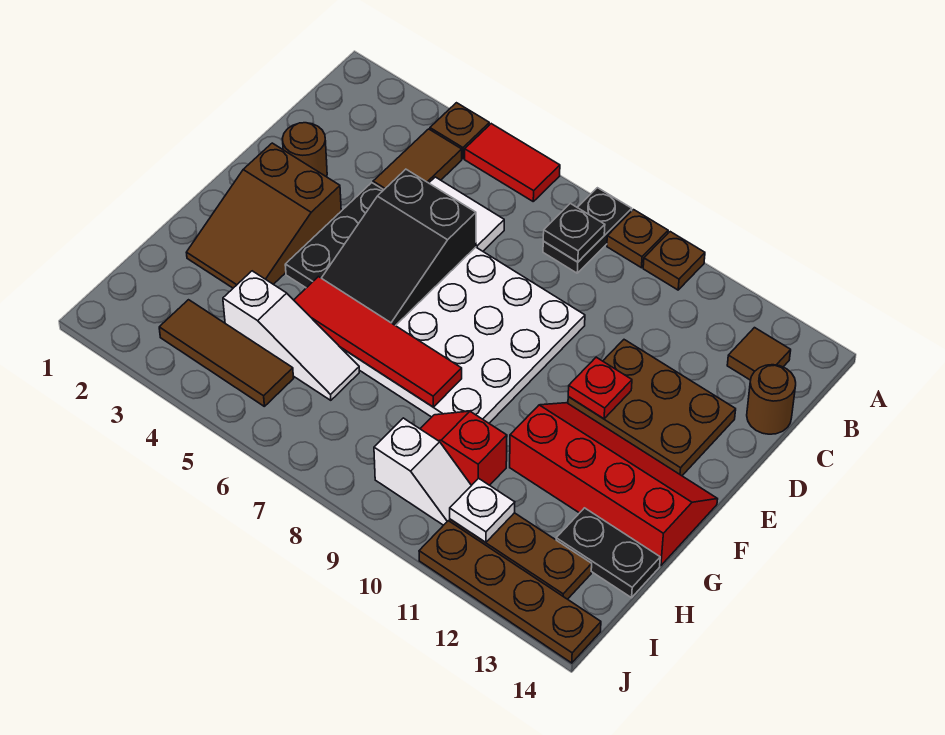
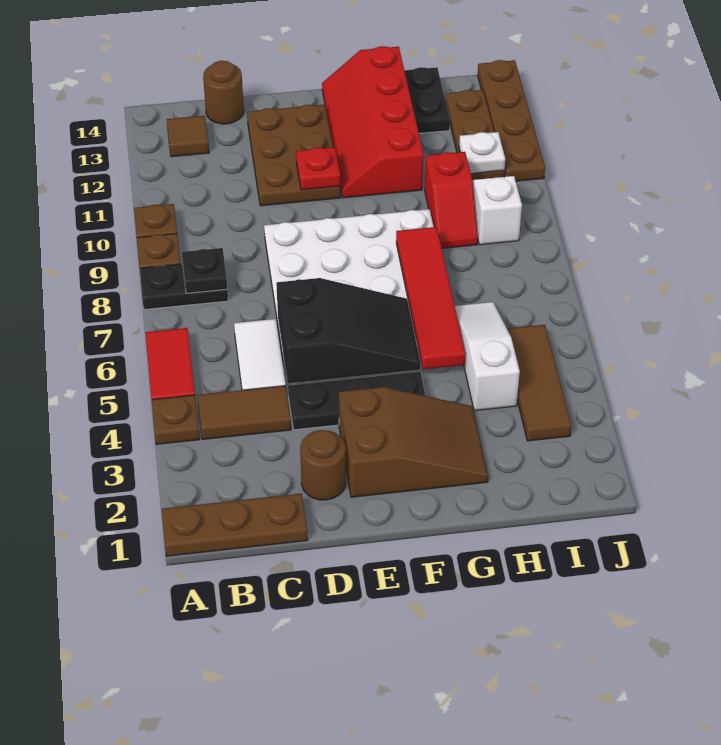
none -> brown 1x3 plate [162,493,308,556]

